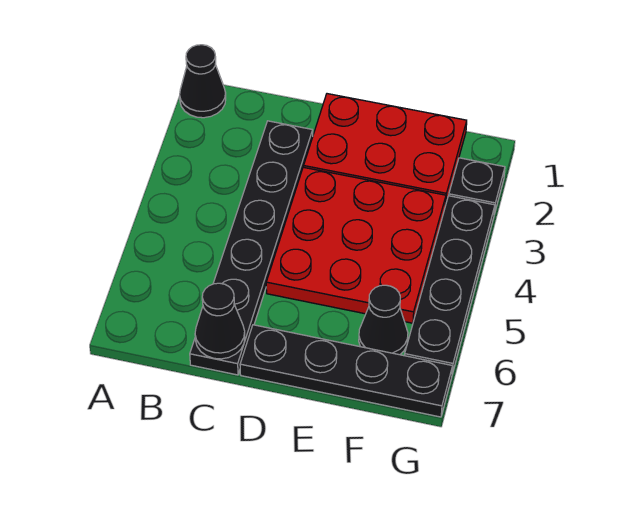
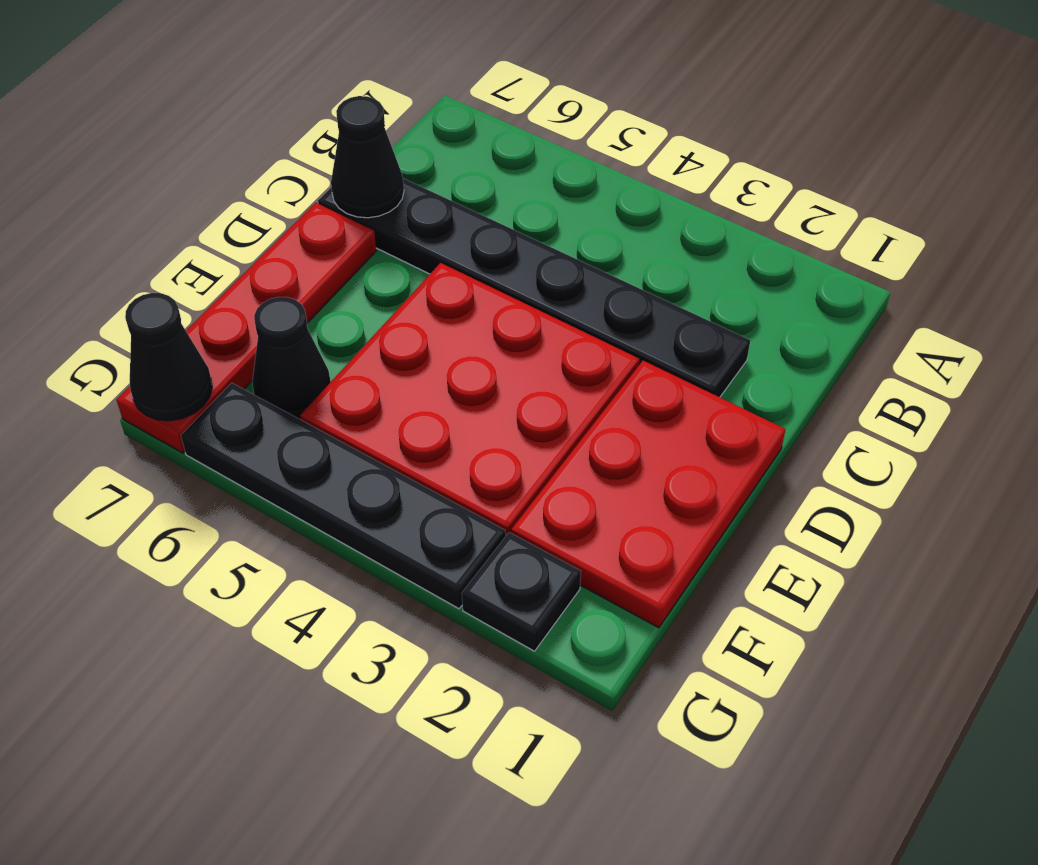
black 1x1 cone [180,45,226,118] -> black 1x1 cone moved to [125,293,212,421]
black 1x4 plate [240,325,453,417] -> red 1x4 plate [117,203,376,453]

